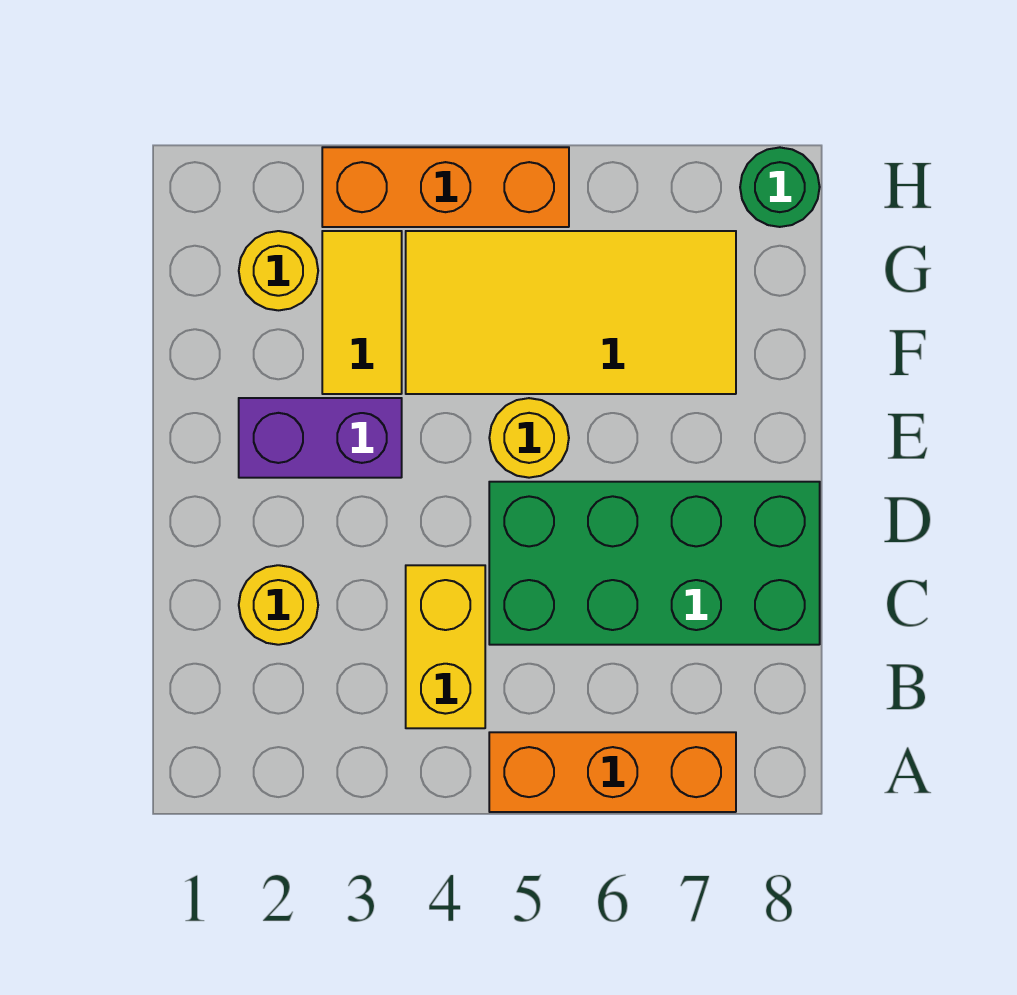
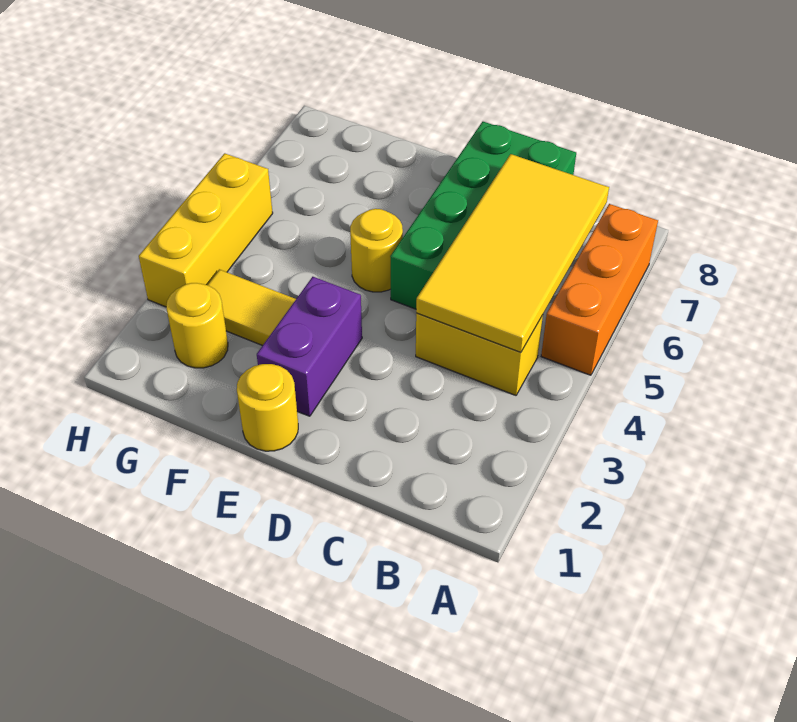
yellow 1x1 round brick [239,565,318,645] -> yellow 1x1 round brick moved to [237,364,298,451]
yellow 2x4 tile [406,231,736,394] -> yellow 2x4 tile moved to [416,154,609,352]
orange 1x3 brick [322,147,569,227] -> yellow 1x3 brick [139,153,273,307]
green 1x1 round brick [740,147,820,227] -> none

